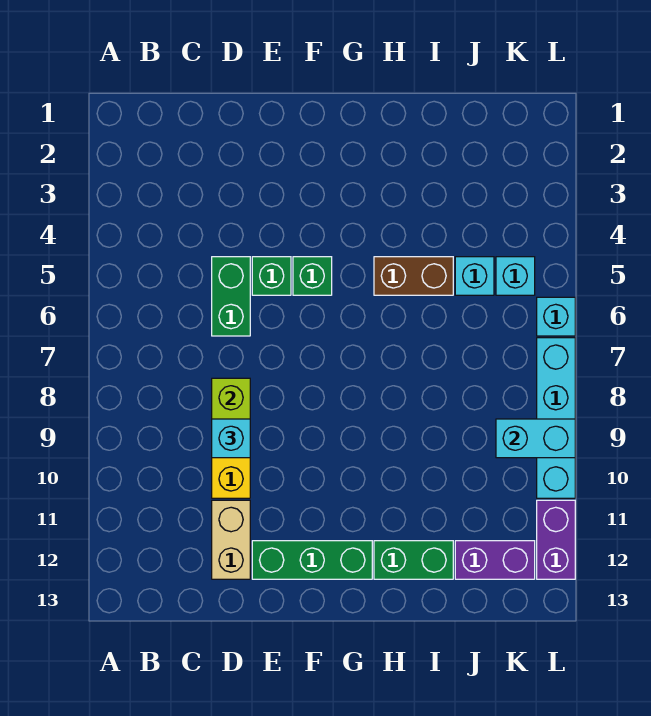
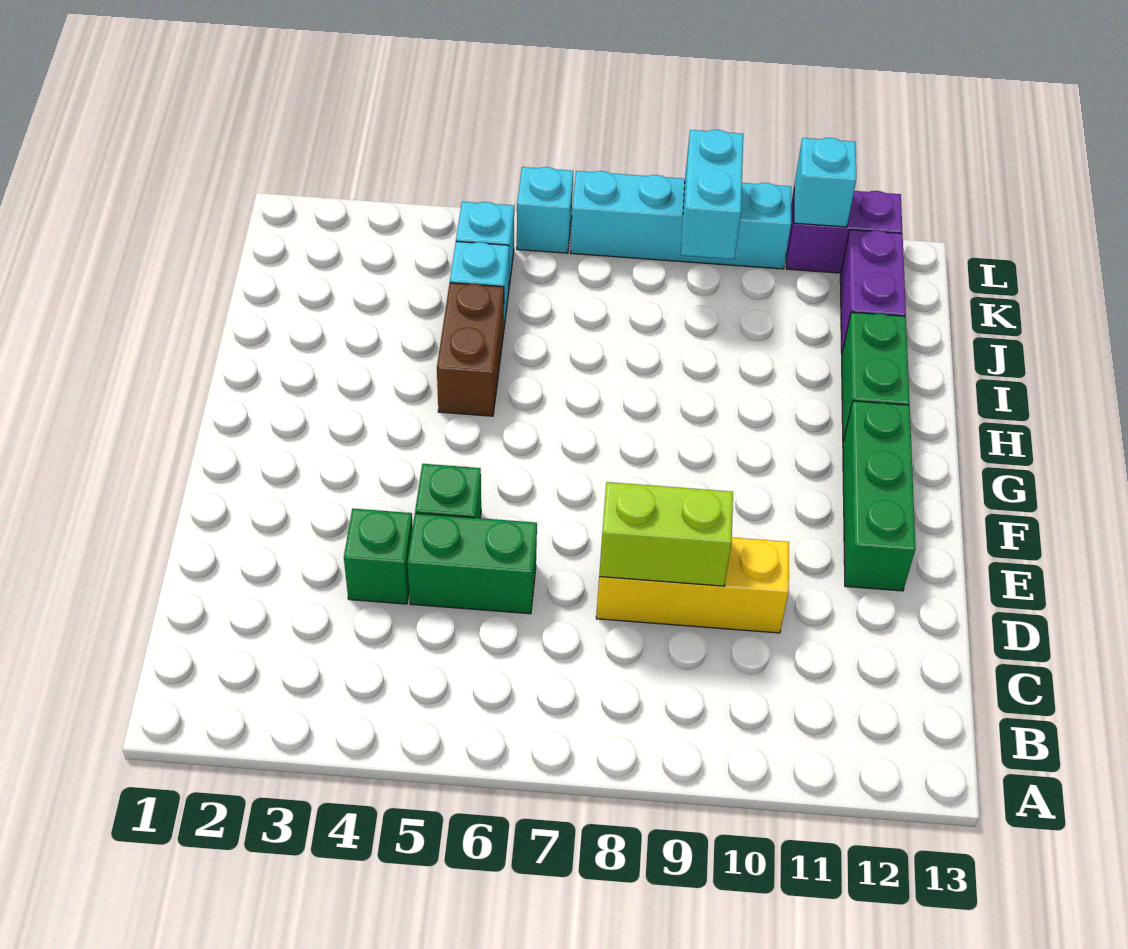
cyan 1x1 brick [212,419,250,458] -> cyan 1x1 brick moved to [794,138,856,227]
tan 1x2 brick [212,500,250,579] -> none
green 1x1 brick [293,257,332,295] -> green 1x1 brick moved to [344,509,413,604]

